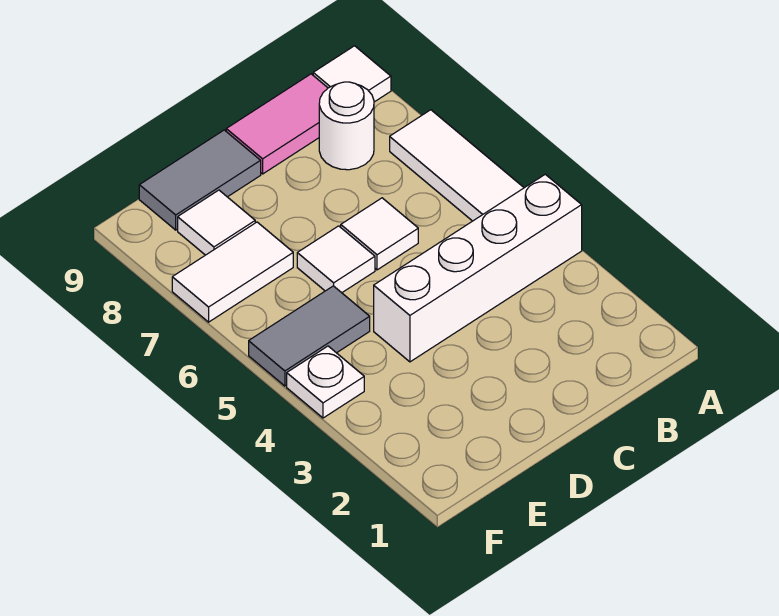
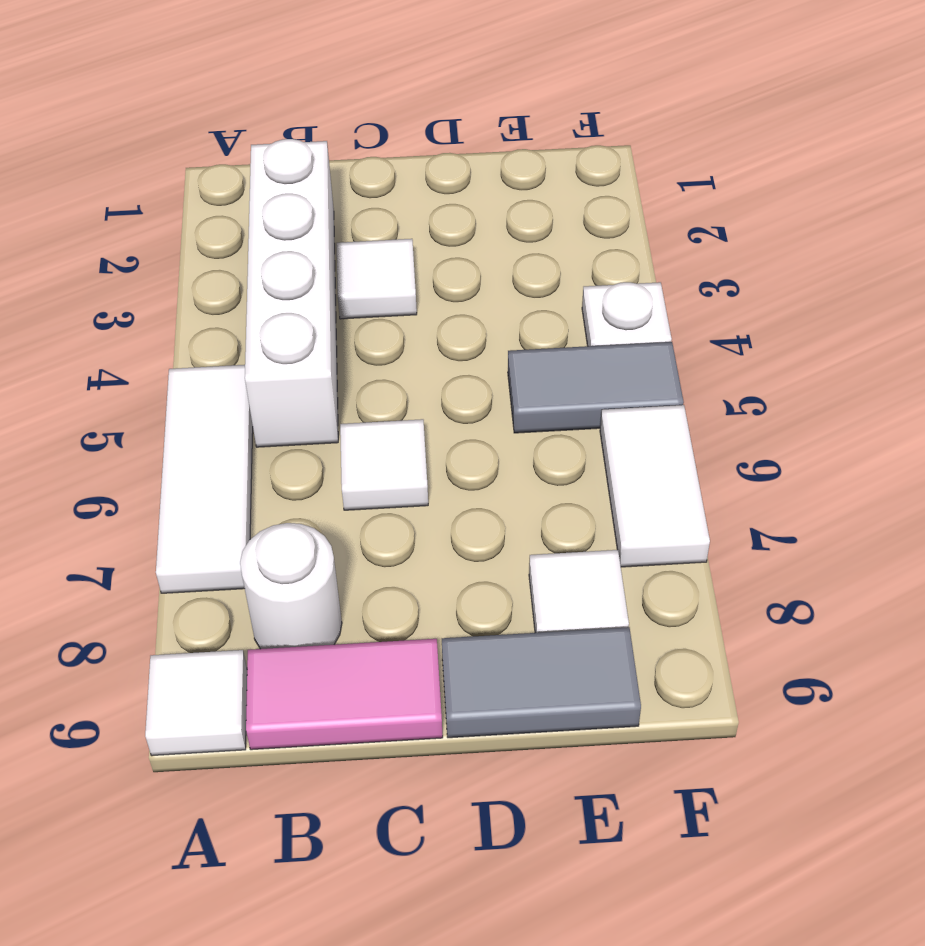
white 1x4 brick [374,174,582,362] -> white 1x4 brick turned to [245,139,338,447]
white 1x1 tile [297,226,375,293] -> white 1x1 tile moved to [337,239,417,319]
white 1x2 tile [172,222,293,322] -> white 1x2 tile turned to [600,405,710,567]

